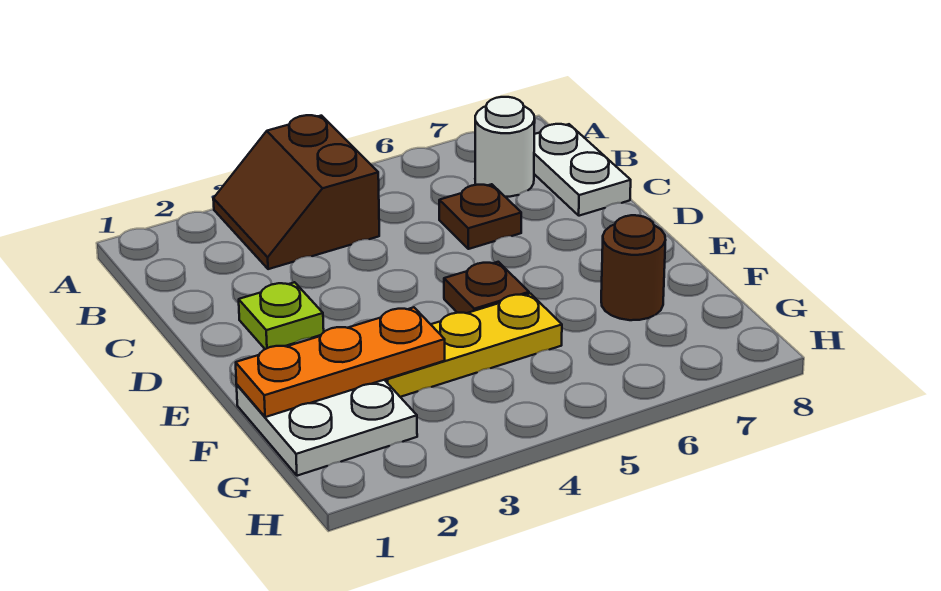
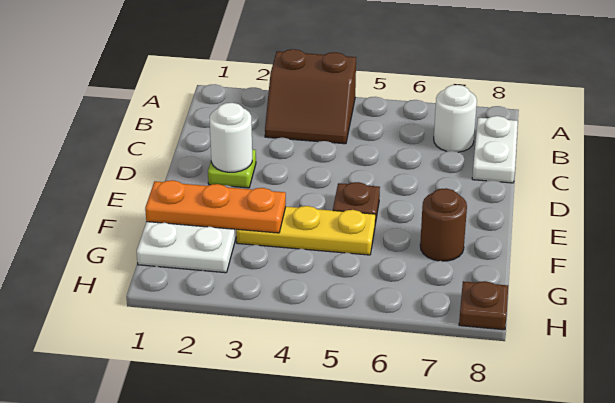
brown 2x2 slope [213,115,379,269] -> brown 2x2 slope turned to [265,49,356,144]
brown 1x1 plate [439,184,521,249] -> brown 1x1 plate moved to [459,281,508,330]
none -> white 1x1 round brick [210,103,252,172]

